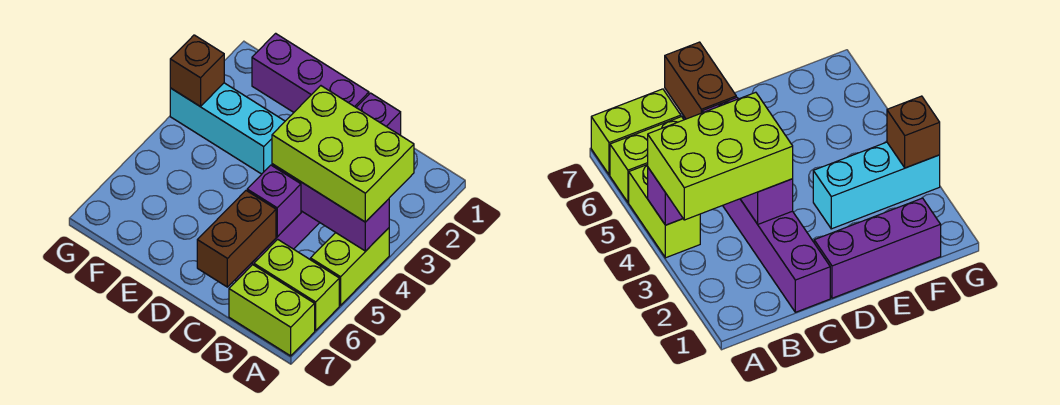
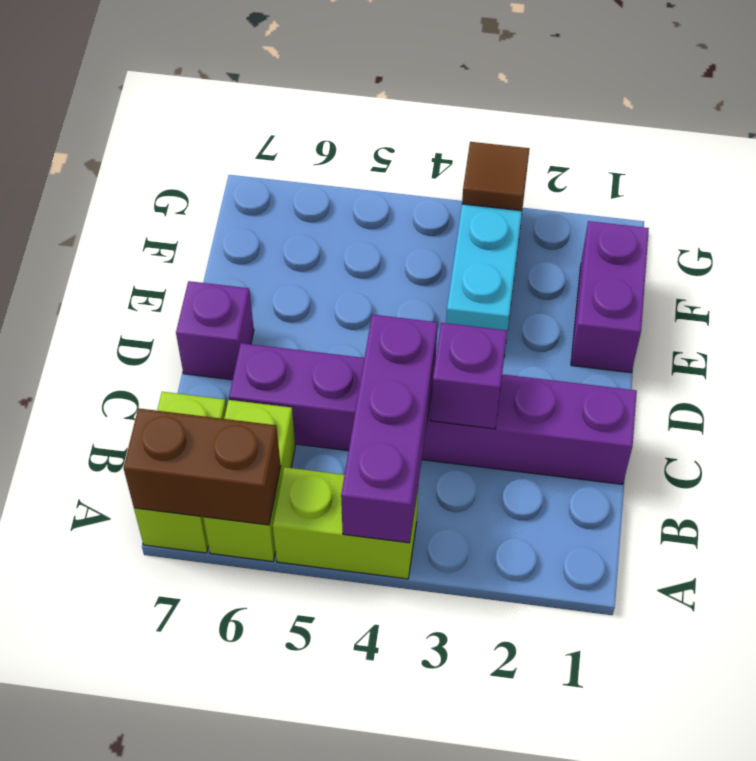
lime 2x3 brick [272,86,414,222] -> none
purple 1x1 brick [247,165,301,237] -> purple 1x1 brick moved to [176,281,254,380]
brown 1x2 brick [197,191,276,287] -> brown 1x2 brick moved to [124,408,281,525]
purple 1x3 brick [252,33,369,112] -> purple 1x2 brick [571,221,649,373]
brown 1x1 brick [170,35,224,106] -> brown 1x1 tile [462,142,530,211]

